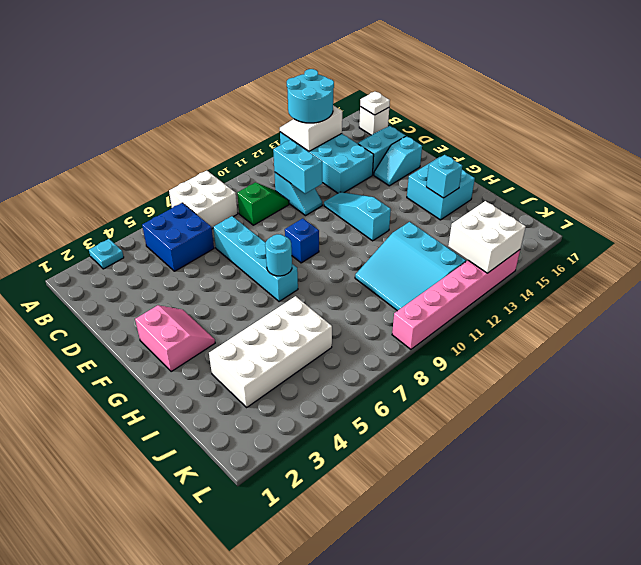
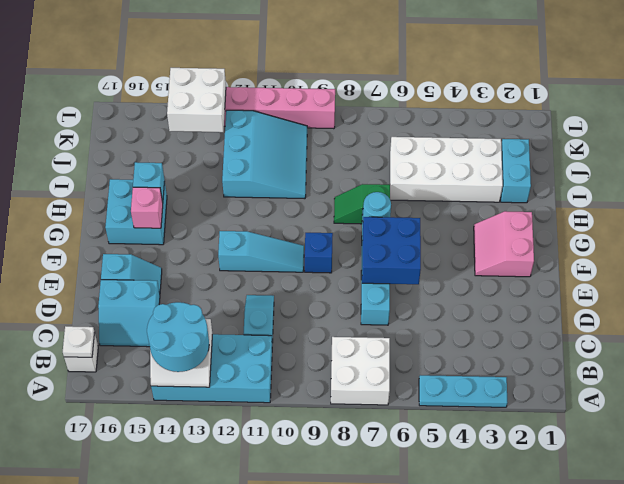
cyan 1x1 plate [89,239,124,269] -> cyan 1x3 plate [419,375,507,407]
cyan 2x4 brick [280,132,374,193] -> cyan 2x4 brick turned to [151,334,272,403]
blue 2x2 brick [142,203,214,271] -> blue 2x2 brick moved to [362,217,421,284]
green 1x2 slope [237,182,289,225] -> green 1x2 slope moved to [334,184,390,224]
cyan 1x2 brick [273,140,322,194] -> cyan 1x2 brick moved to [501,139,531,203]
cyan 1x3 slope [324,192,391,241] -> cyan 1x3 slope turned to [218,231,304,272]
none -> pink 1x1 brick [131,187,163,228]

